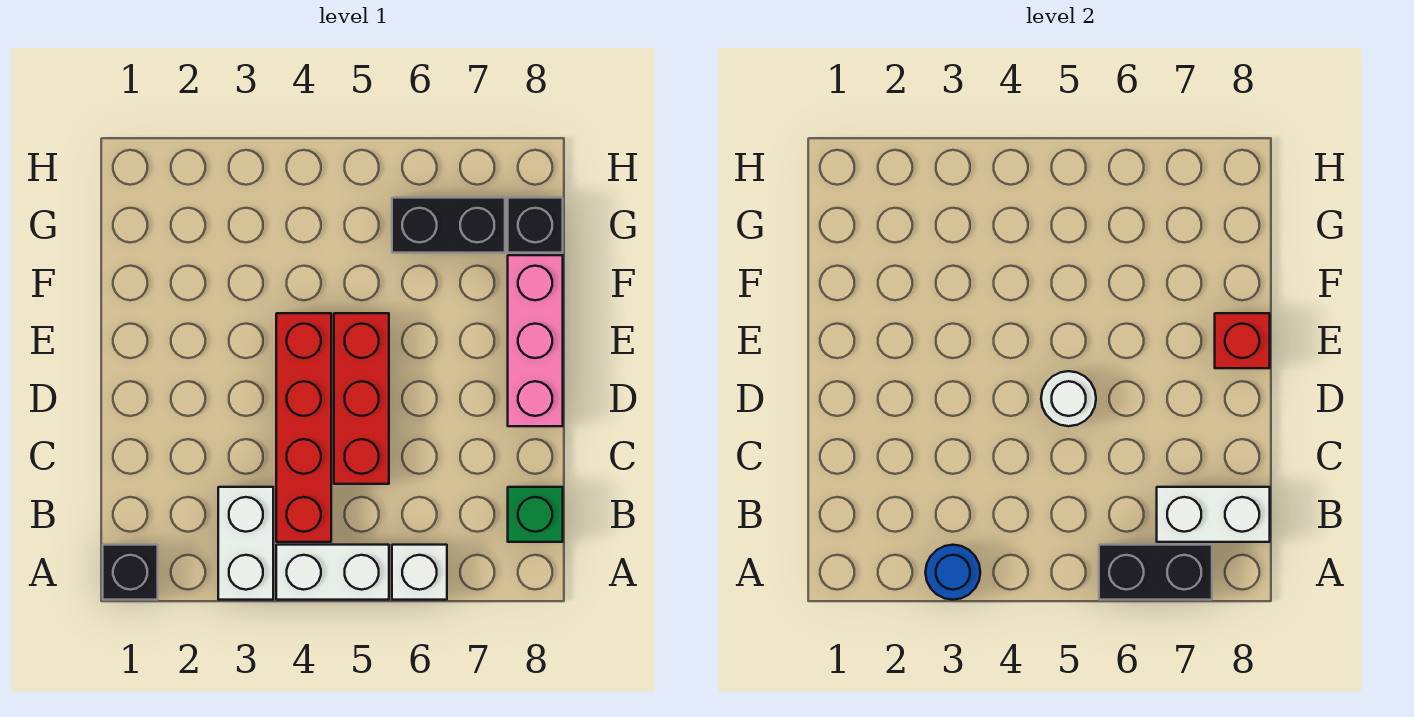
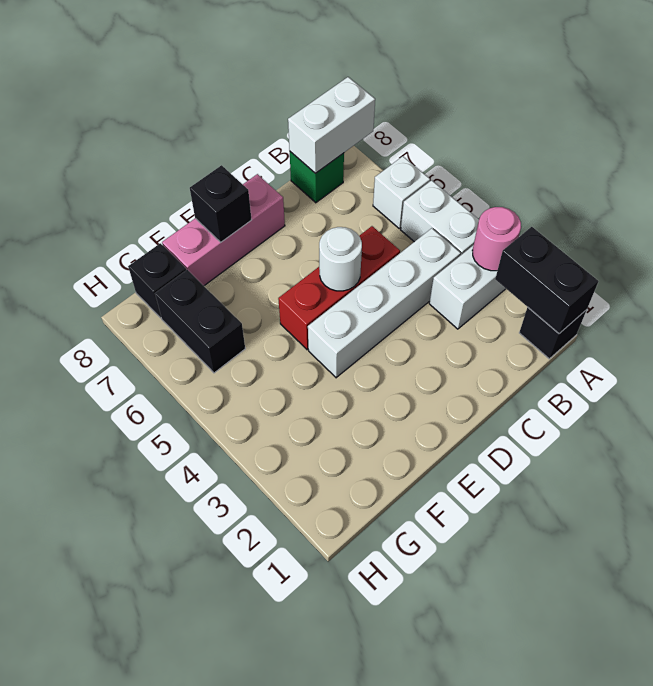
blue 1x1 round brick [925,545,980,600] -> pink 1x1 round brick [472,207,521,271]
black 1x2 brick [1099,545,1212,600] -> black 1x2 brick moved to [495,227,598,334]
red 1x4 brick [276,313,331,542] -> white 1x4 brick [308,228,461,378]
white 1x2 brick [1157,487,1270,542] -> white 1x2 brick turned to [288,77,375,173]
red 1x1 brick [1215,313,1270,368] -> black 1x1 brick [190,165,252,242]

